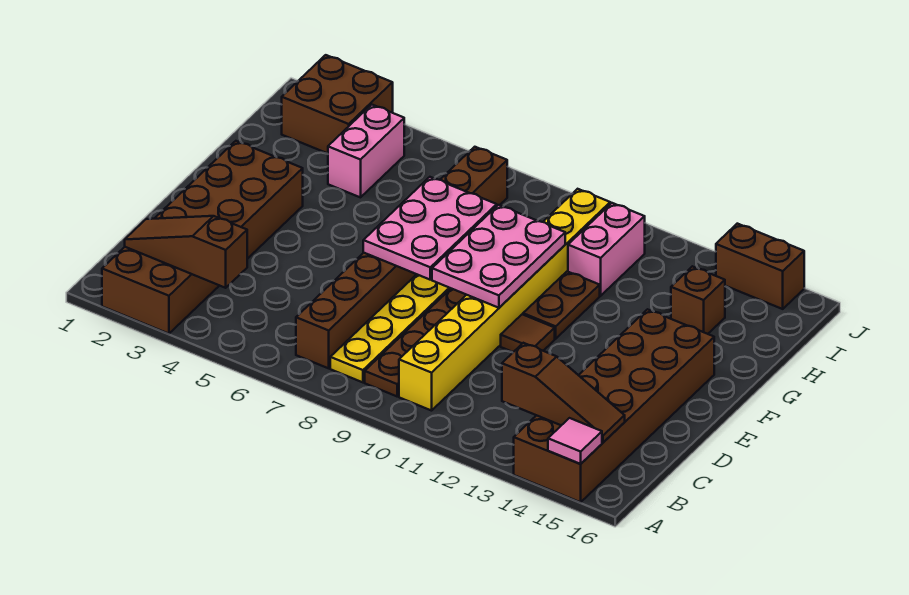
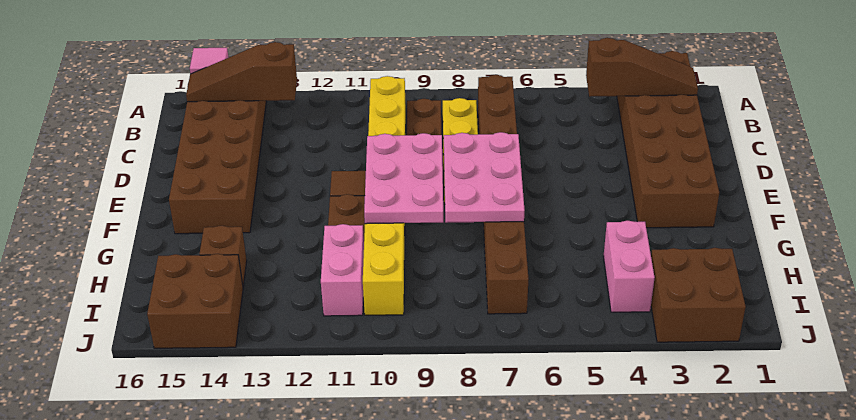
brown 1x2 brick [716,224,804,309] -> brown 2x2 brick [147,254,243,348]

